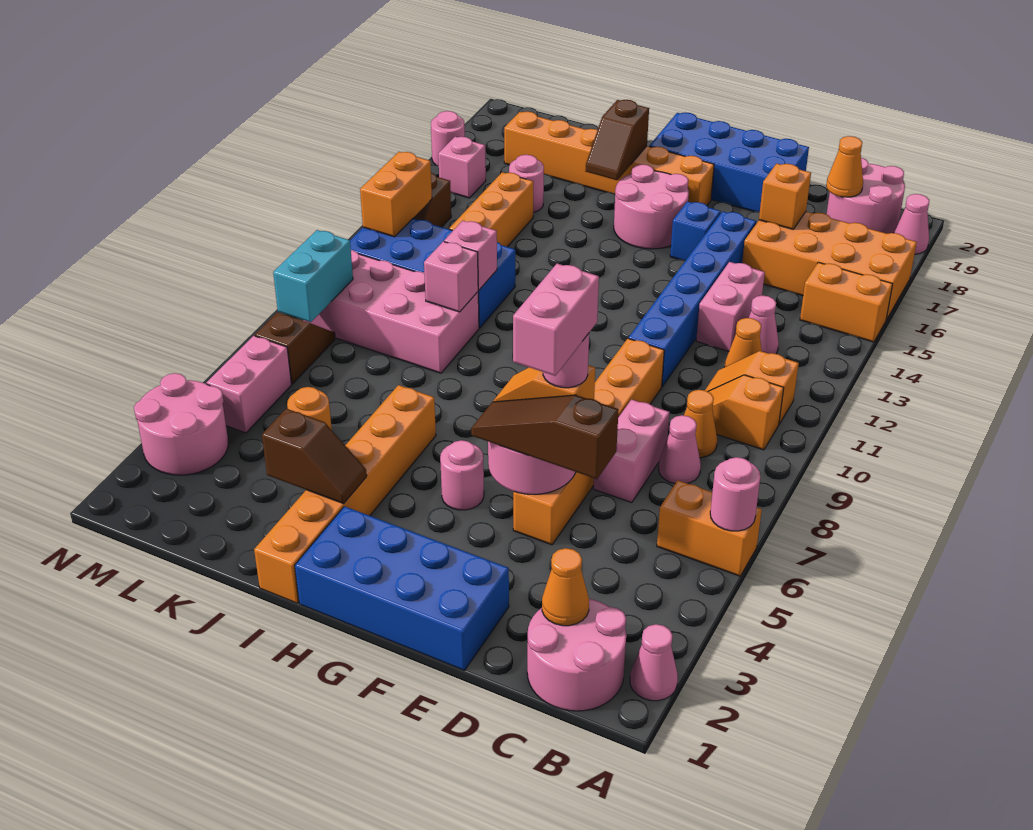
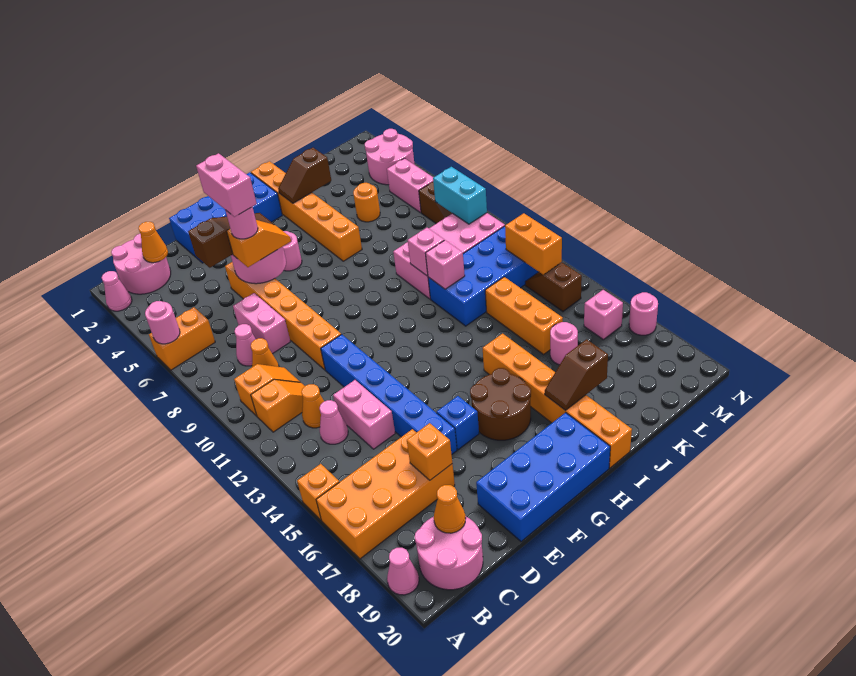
orange 1x2 brick [800,262,893,342] -> orange 1x1 brick [297,464,339,520]
pink 2x2 round brick [614,164,689,249] -> brown 2x2 round brick [470,368,531,440]
orange 1x6 brick [504,112,714,205] -> orange 1x6 brick turned to [483,334,632,468]
brown 1x2 slope [586,100,649,180] -> brown 1x2 slope turned to [545,339,608,410]

